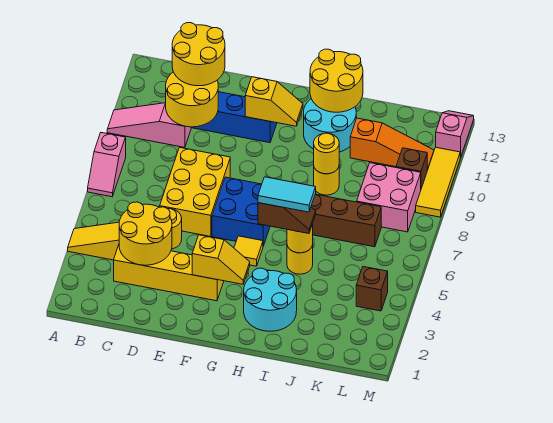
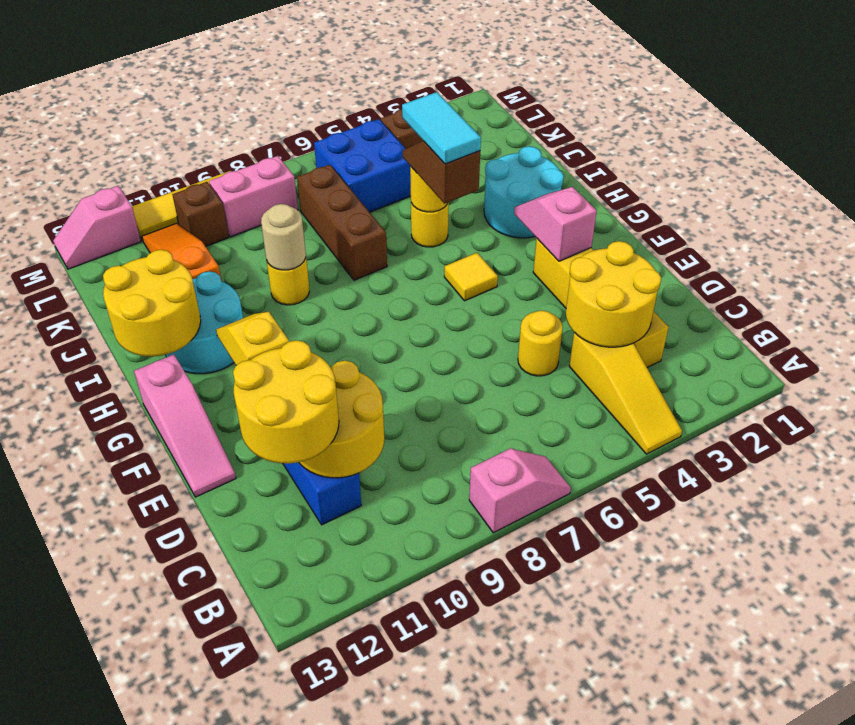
pink 1x3 slope [107,103,191,147] -> pink 1x3 slope moved to [134,354,236,497]
yellow 2x3 brick [160,147,230,237] -> none
yellow 1x2 slope [192,235,250,284] -> pink 1x2 slope [514,187,597,261]
blue 2x2 brick [212,177,270,246] -> blue 2x2 brick moved to [314,119,411,212]
yellow 1x1 round brick [314,133,339,174] -> tan 1x1 round brick [261,204,306,270]
pink 2x2 brick [357,163,421,232] -> pink 1x2 brick [209,156,298,237]

